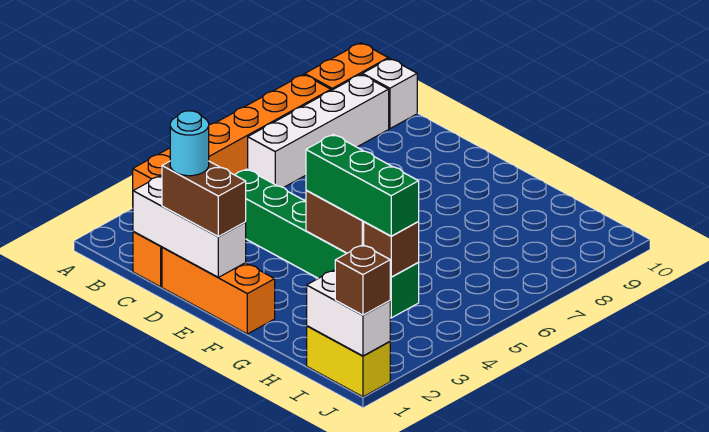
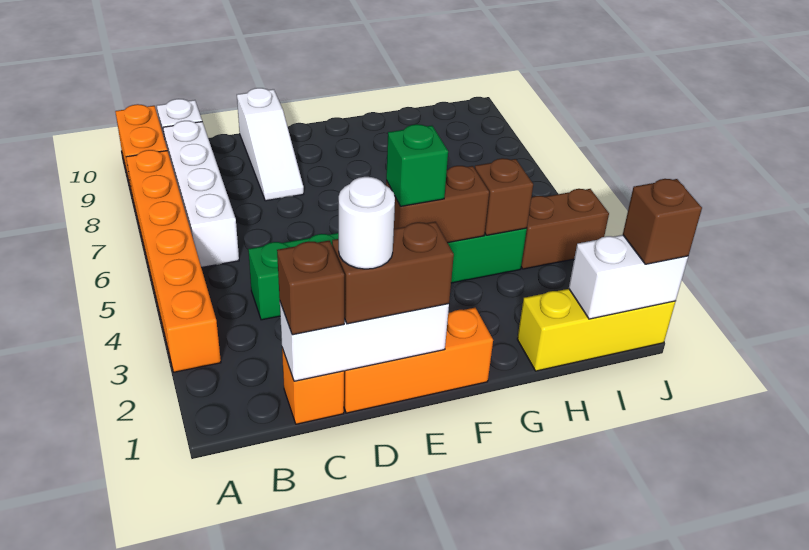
none -> brown 1x1 brick [277,241,344,335]
cyan 1x1 round brick [170,111,209,176] -> white 1x1 round brick [339,177,395,269]
none -> white 1x3 slope [237,88,304,201]
green 1x3 brick [306,135,419,236] -> green 1x1 brick [386,124,448,206]
yellow 1x2 brick [307,326,390,397] -> yellow 1x3 brick [517,289,675,371]
none -> brown 1x2 brick [521,189,609,269]

